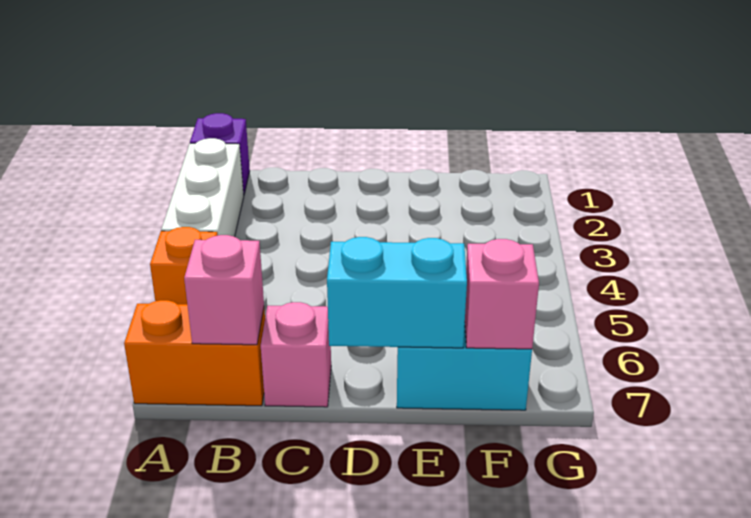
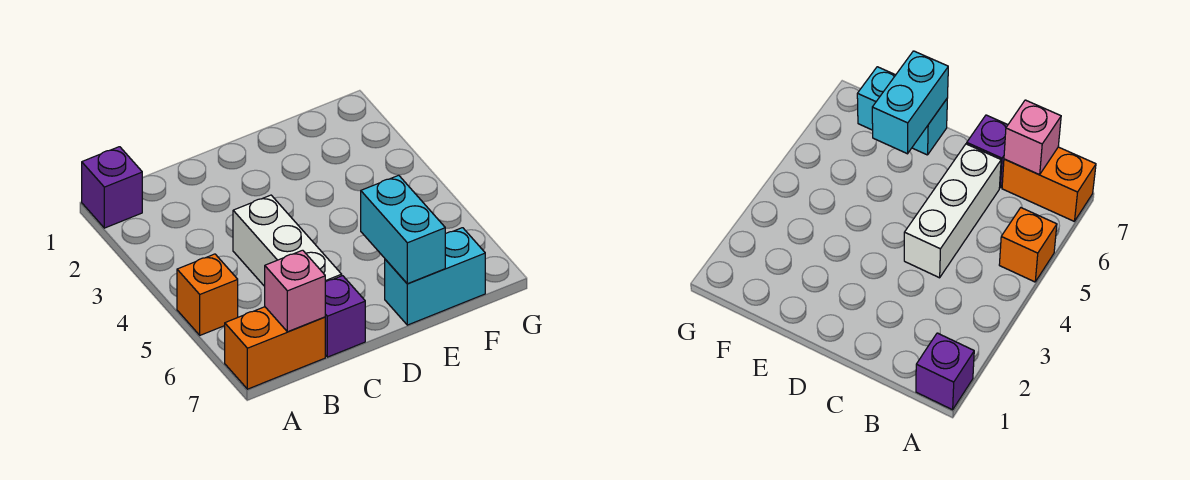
white 1x3 brick [161,138,244,237] -> white 1x3 brick moved to [233,195,342,286]
pink 1x1 brick [261,302,331,407] -> purple 1x1 brick [325,276,365,357]
cyan 1x2 brick [327,237,467,348] -> cyan 1x2 brick turned to [361,175,445,284]
pink 1x1 brick [465,239,539,349] -> none

